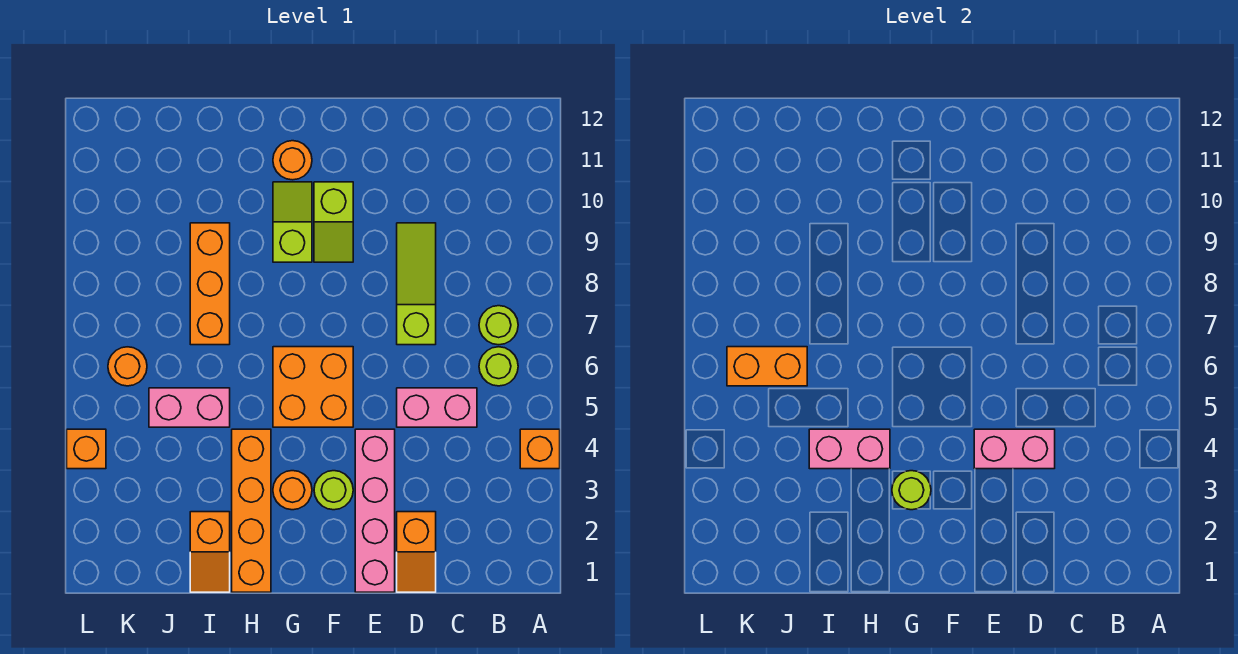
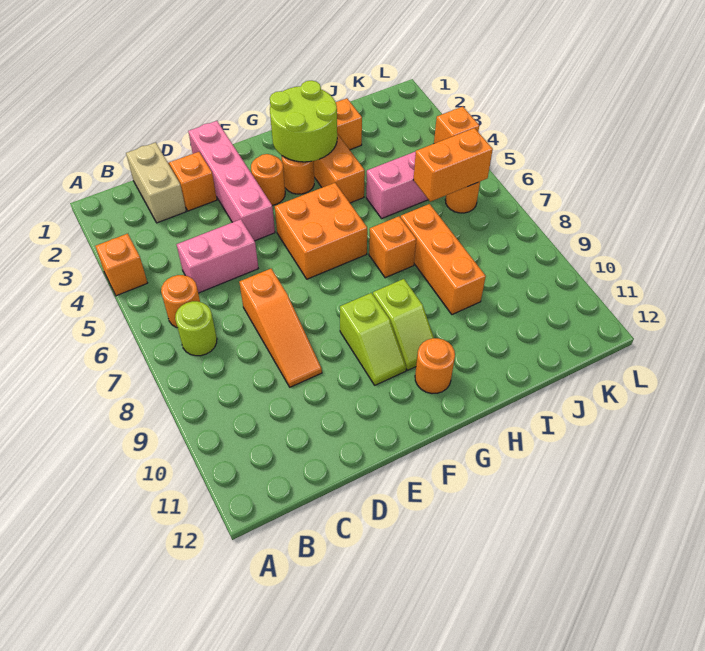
lime 1x1 round brick [479,347,518,386] -> orange 1x1 round brick [161,275,200,328]
none -> tan 1x2 brick [126,142,186,223]
pink 1x2 brick [974,429,1055,469] -> none
lime 1x3 slope [397,223,436,345] -> orange 1x3 slope [239,269,322,387]
lime 1x1 round brick [314,471,353,510] -> orange 1x1 round brick [251,154,285,205]
lime 1x2 slope [314,182,353,262] -> lime 1x2 slope turned to [340,293,406,385]
lime 1x1 round brick [892,471,931,510] -> lime 2x2 round brick [270,80,337,162]
pink 1x2 brick [809,429,890,469] -> none
none -> orange 1x1 brick [369,216,416,278]

